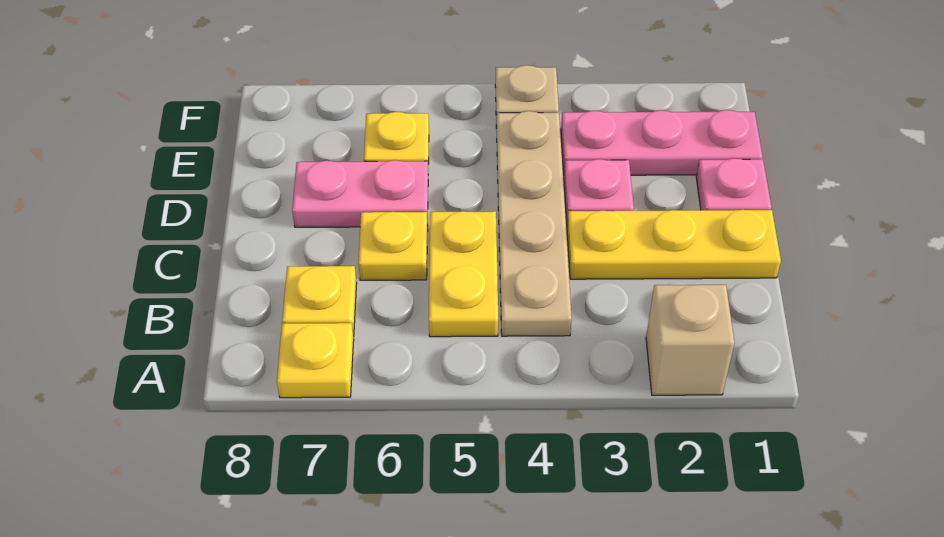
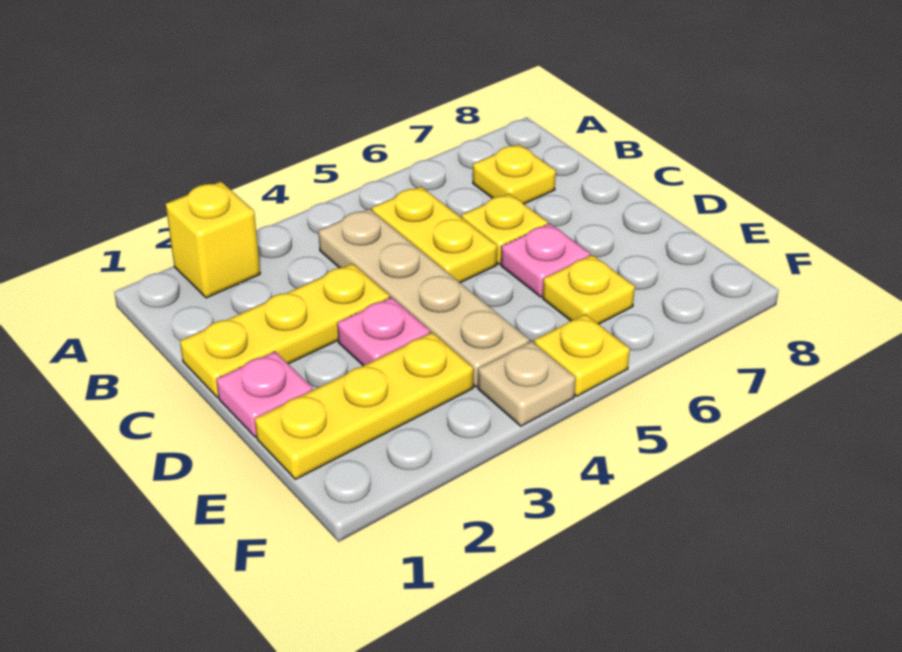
tan 1x1 brick [646,285,735,395] -> yellow 1x1 brick [166,182,260,298]
yellow 1x1 plate [277,323,354,398] -> yellow 1x1 plate moved to [534,314,630,396]
pink 1x2 plate [292,160,428,227] -> pink 1x1 plate [501,223,590,297]
pink 1x3 plate [561,110,763,175] -> yellow 1x3 plate [255,332,473,479]

